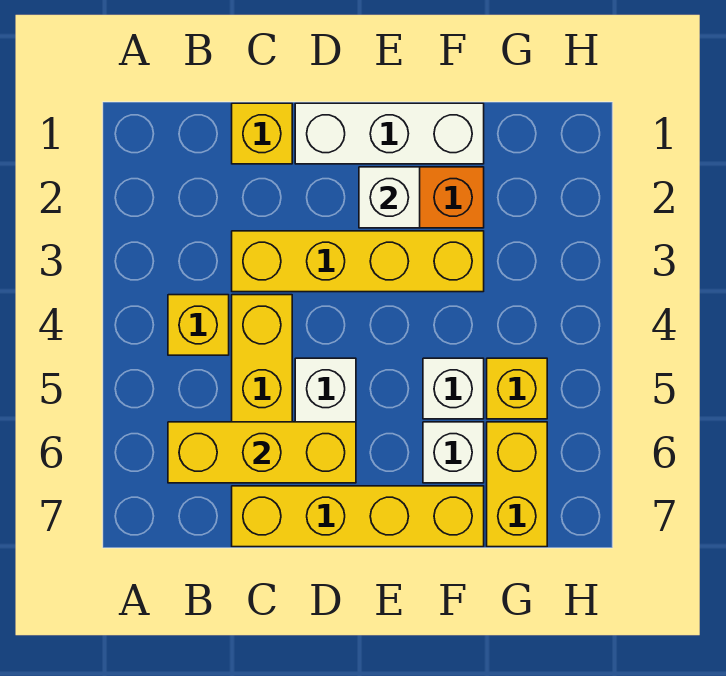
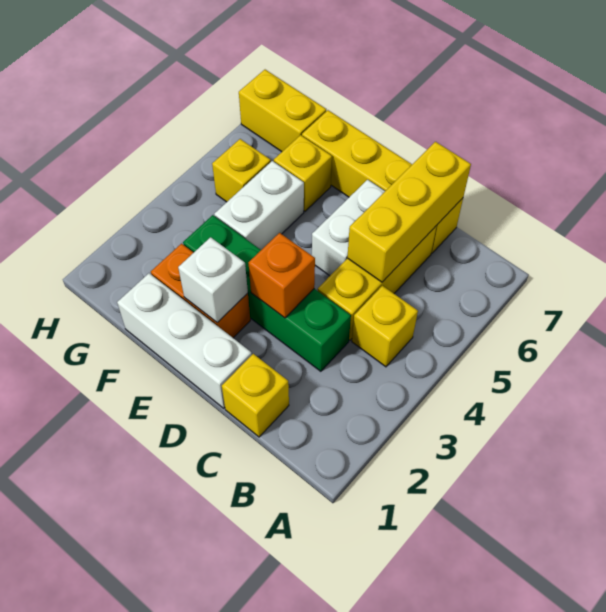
yellow 1x3 brick [168,422,356,483] -> yellow 1x3 brick turned to [347,142,471,282]
yellow 1x4 brick [232,231,484,292] -> green 1x4 brick [183,215,351,371]
none -> orange 1x1 brick [249,233,315,318]
white 1x1 brick [423,358,484,419] -> white 1x2 brick [214,161,304,250]
white 1x1 brick [423,422,484,483] -> yellow 1x1 brick [274,135,332,211]
yellow 1x2 brick [487,422,547,547] -> yellow 1x2 brick turned to [239,70,326,152]

